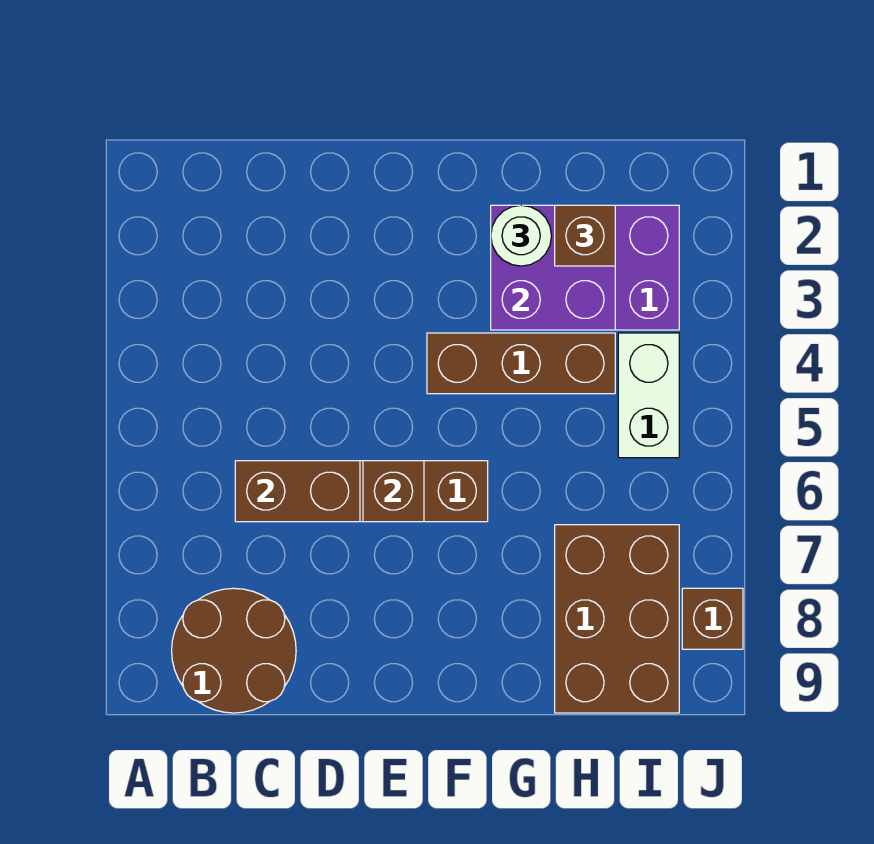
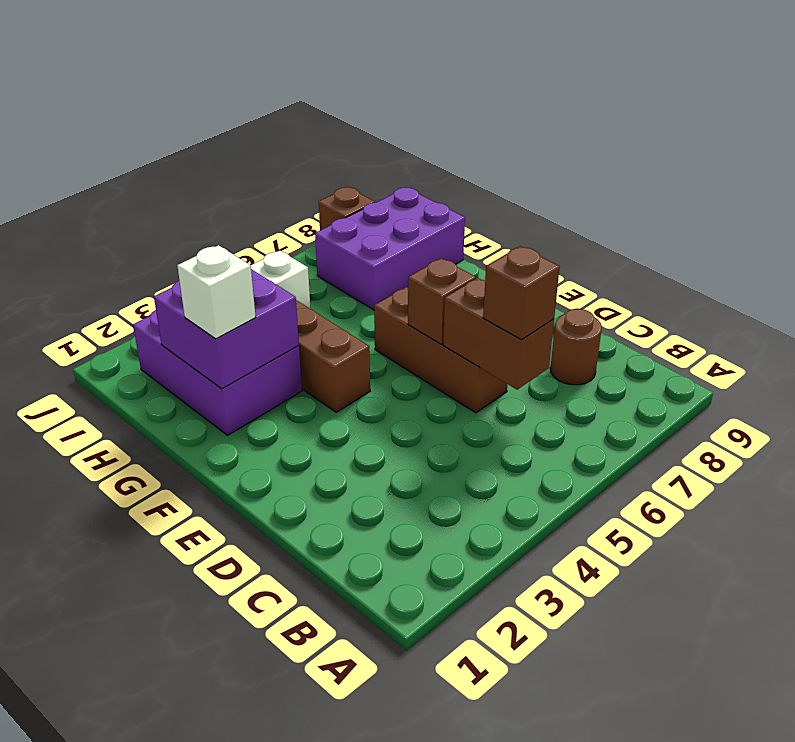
brown 2x2 round brick [172,588,296,713] -> brown 1x1 round brick [550,309,602,385]
white 1x1 round brick [491,205,552,266] -> white 1x1 brick [177,245,256,339]
brown 1x1 brick [555,205,615,266] -> brown 1x1 brick moved to [483,246,560,340]
brown 2x3 brick [555,525,679,713] -> purple 2x3 brick [315,188,465,310]

